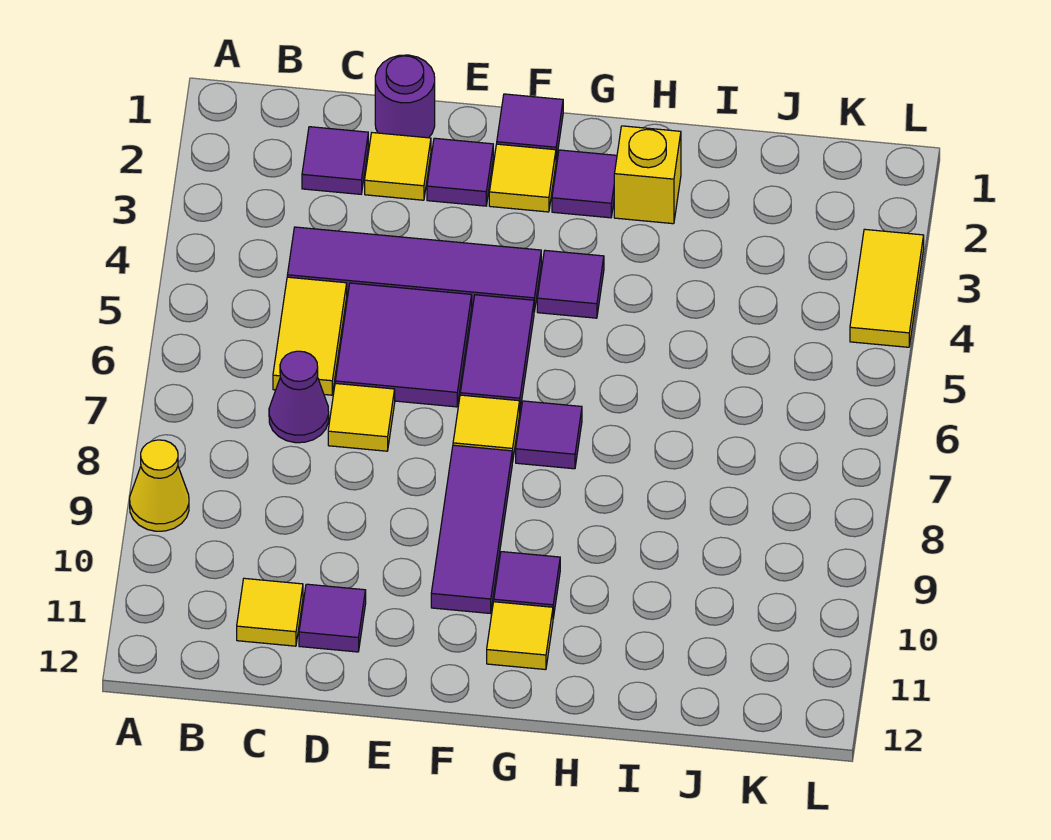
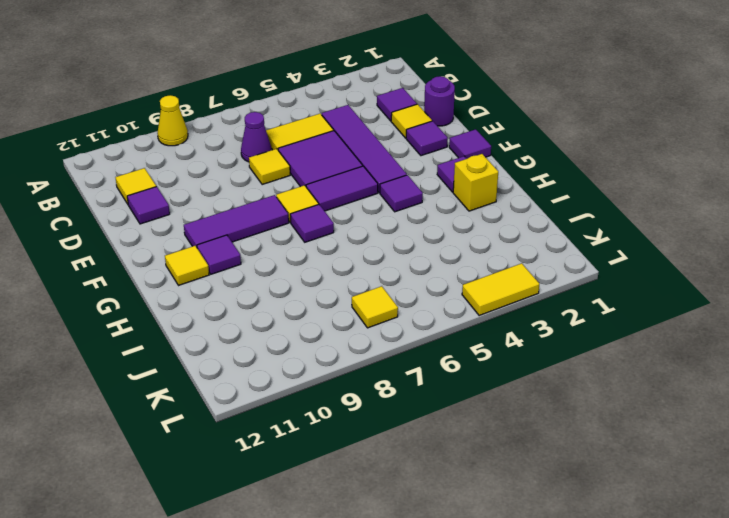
yellow 1x1 tile [489,144,556,212] -> yellow 1x1 tile moved to [352,286,398,328]

